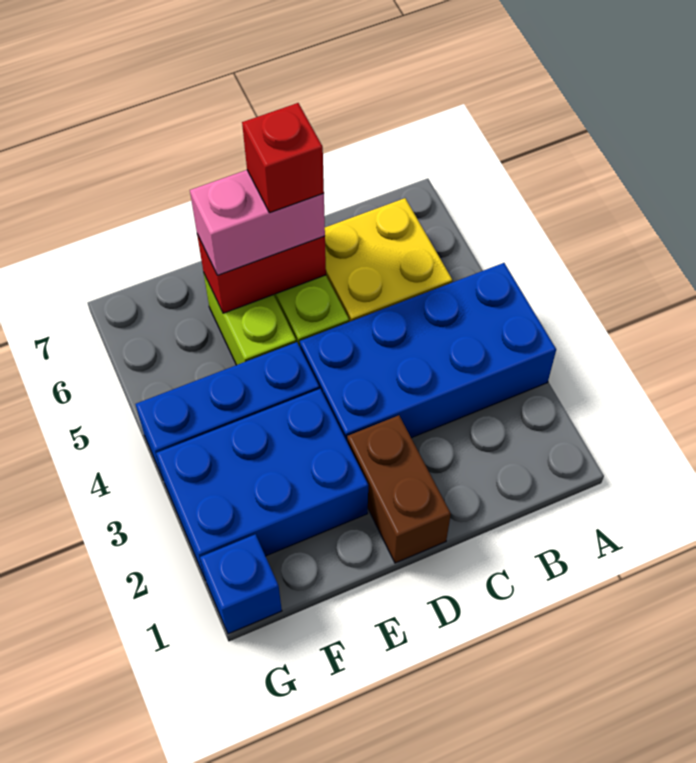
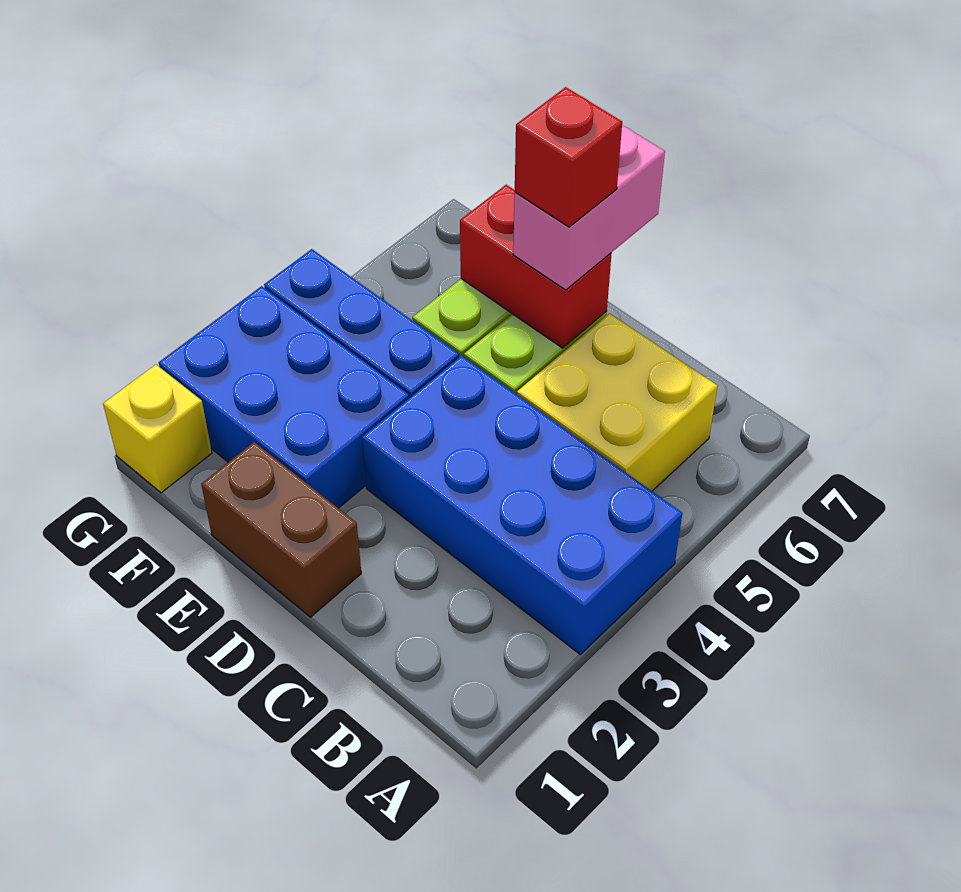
brown 1x2 brick [347,415,451,563] -> brown 1x2 brick turned to [201,442,361,617]
pink 1x2 brick [190,170,325,275] -> pink 1x2 brick turned to [513,125,665,290]
blue 1x1 brick [200,534,282,634] -> yellow 1x1 brick [103,365,212,493]

